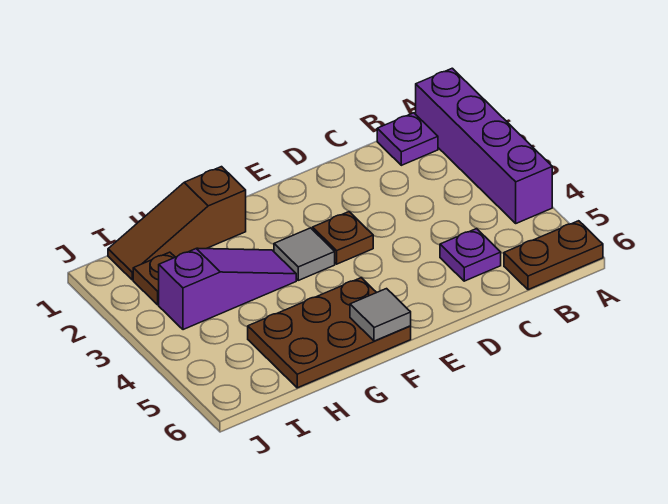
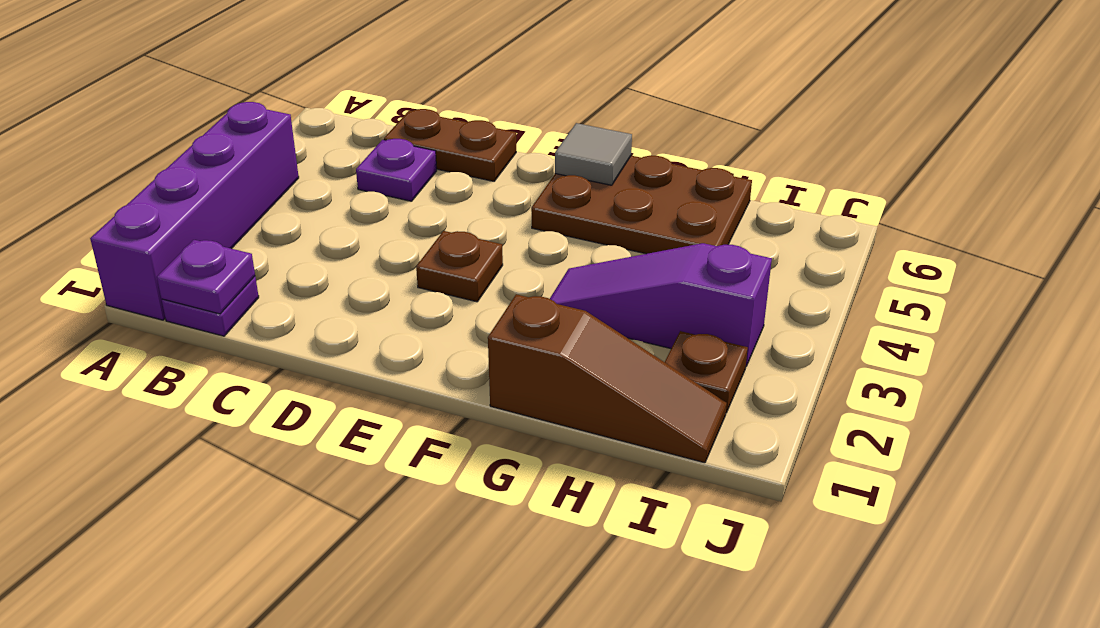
brown 1x2 plate [504,221,603,290] -> brown 1x2 plate moved to [384,109,516,181]
none -> purple 1x1 plate [157,240,255,314]
grey 1x1 tile [274,228,335,280] -> none

